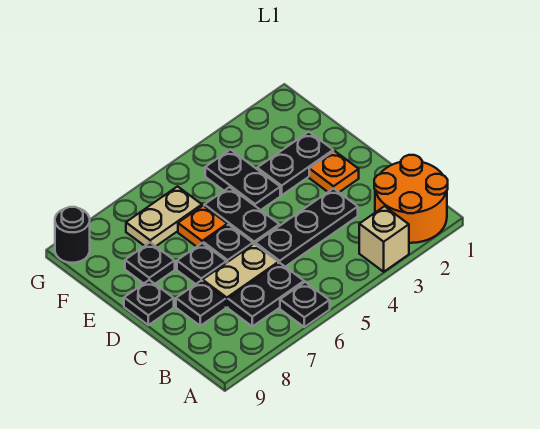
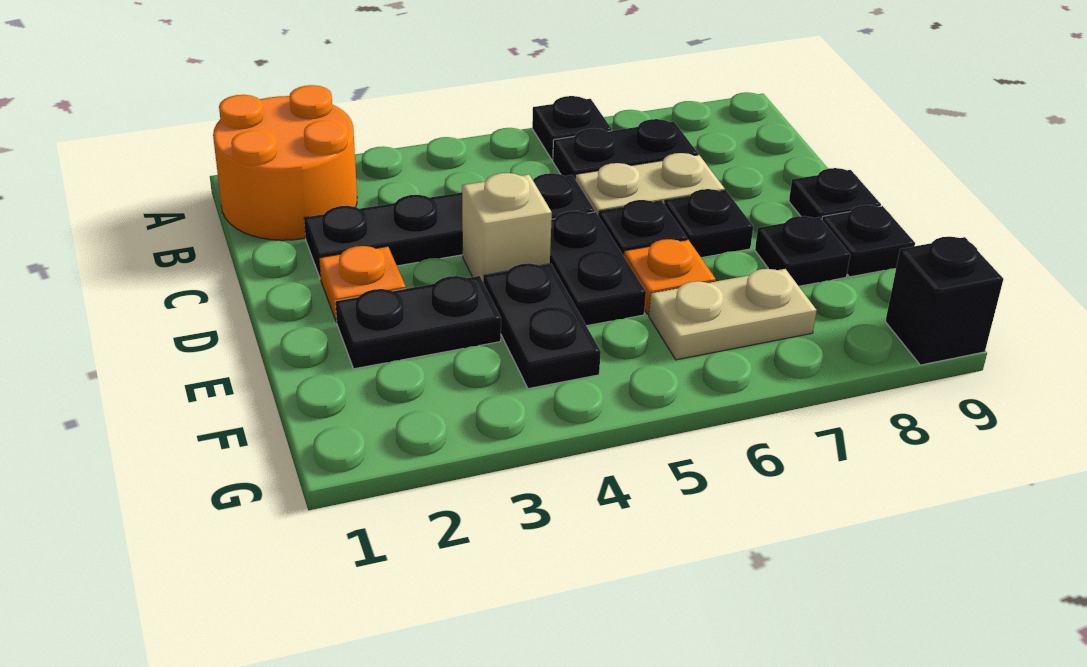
tan 1x1 brick [359,206,409,272] -> tan 1x1 brick moved to [462,173,552,281]
black 1x3 plate [255,188,358,267] -> black 1x4 plate [304,173,595,279]
black 1x1 plate [176,281,226,326] -> black 1x1 plate moved to [822,205,915,277]
black 1x1 round brick [55,207,90,263] -> black 1x1 brick [885,237,1003,365]

